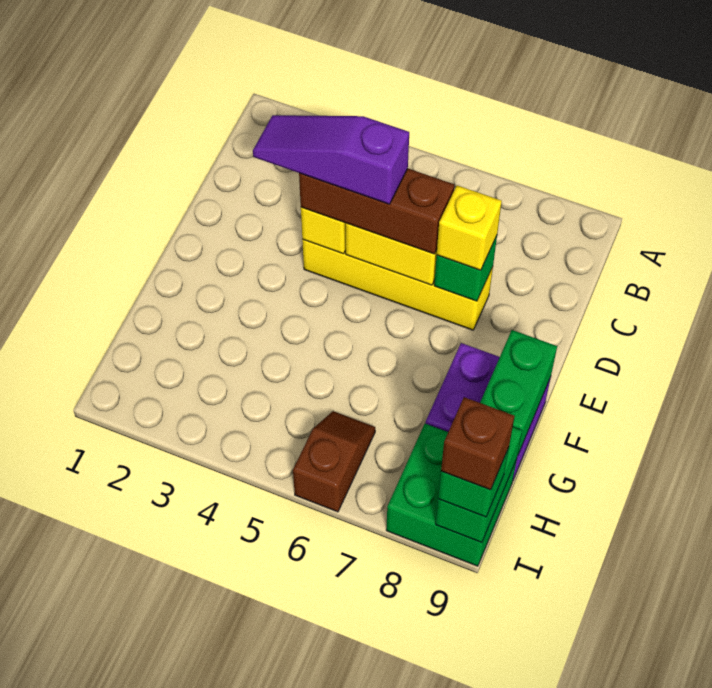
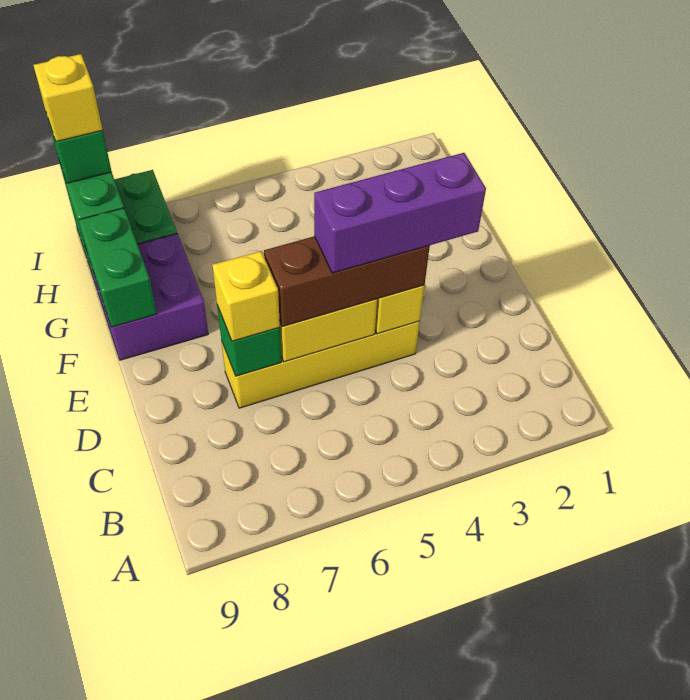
purple 1x3 slope [253,115,409,204] -> purple 1x3 brick [314,153,486,273]
brown 1x2 slope [293,411,375,512] -> none
brown 1x1 brick [441,397,514,490] -> yellow 1x1 brick [33,54,103,142]

